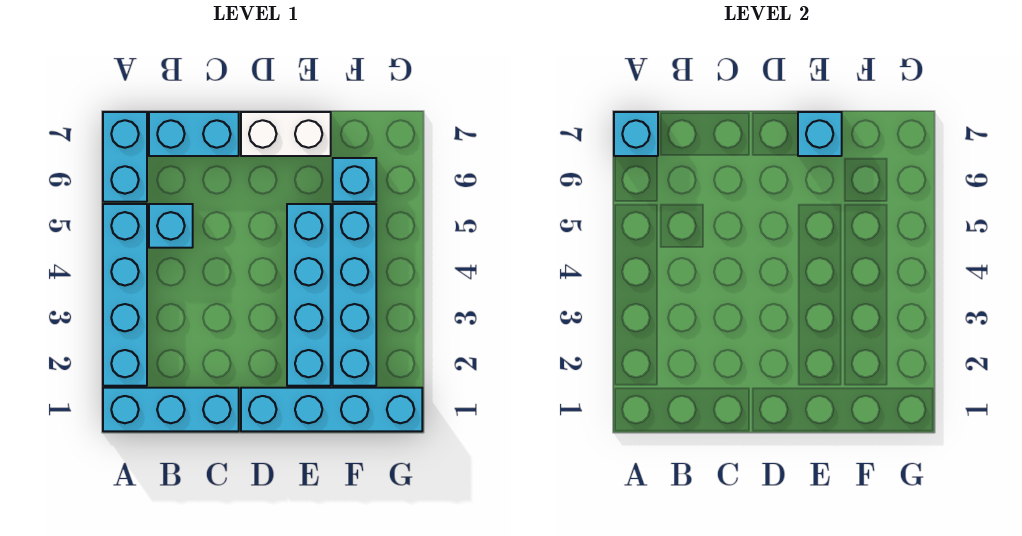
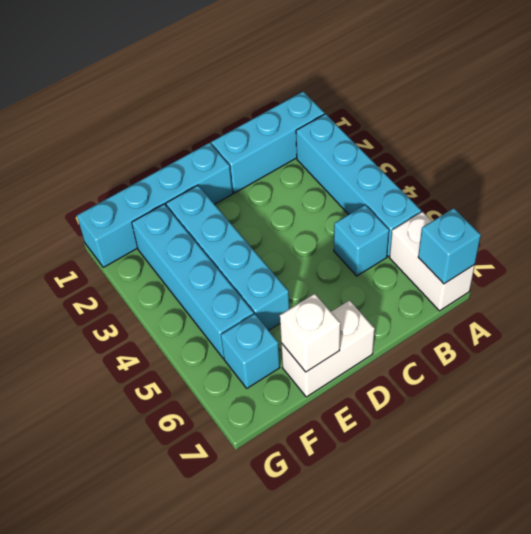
cyan 1x2 brick [103,112,147,202] -> white 1x2 brick [390,212,475,311]
cyan 1x2 brick [149,112,239,156] -> none
cyan 1x1 brick [798,112,842,156] -> white 1x1 brick [280,294,341,372]

